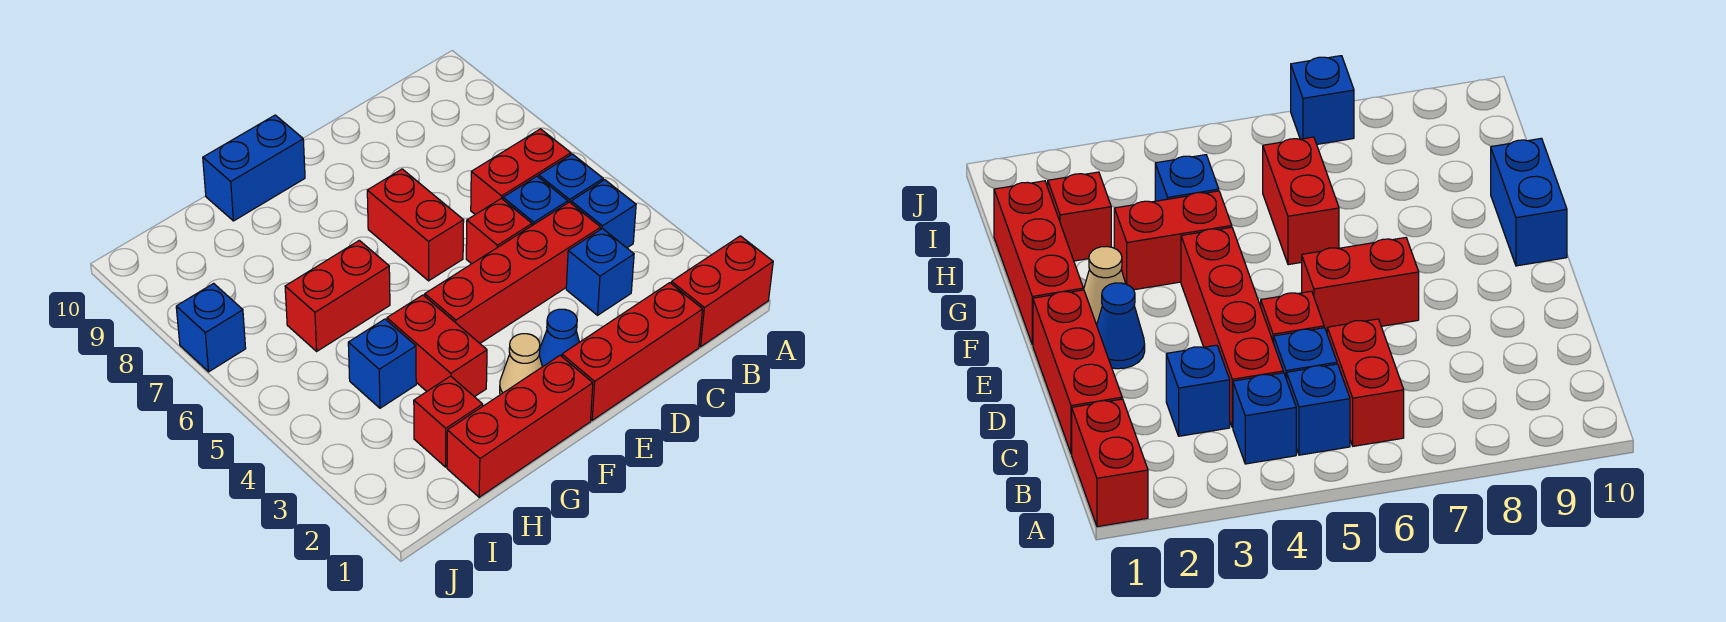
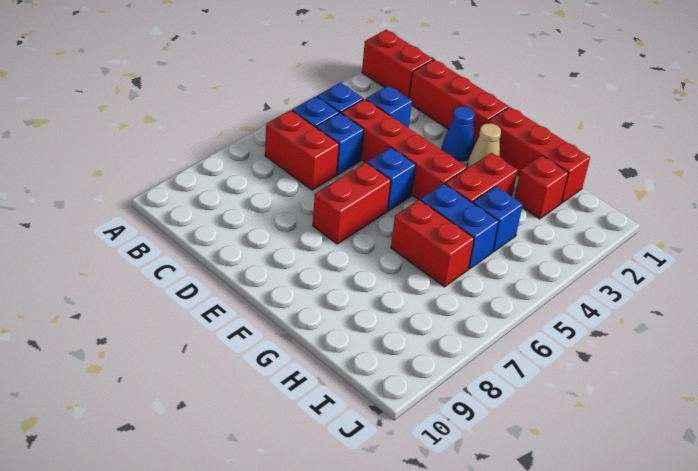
red 1x1 brick [466,198,532,264] -> none
blue 1x2 brick [203,115,305,221] -> blue 1x2 brick moved to [420,184,499,269]
blue 1x1 brick [176,283,246,372] -> blue 1x1 brick moved to [367,147,416,211]

